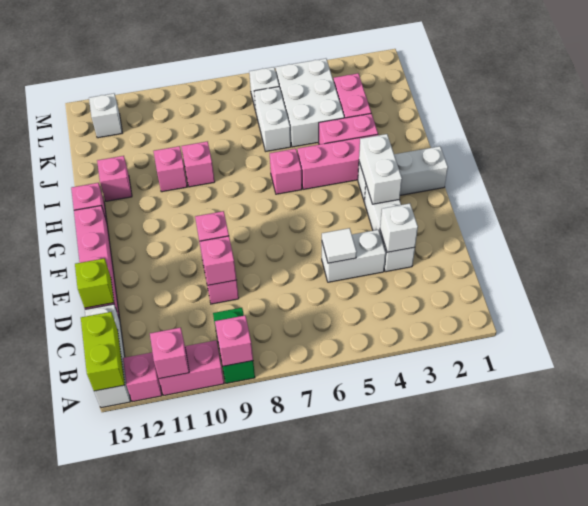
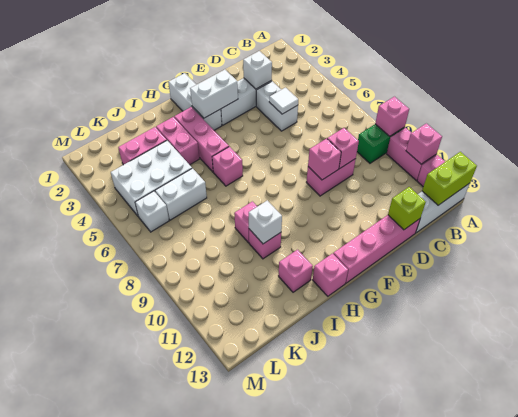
white 1x1 brick [89,93,122,138] -> white 1x1 brick moved to [249,200,282,244]

